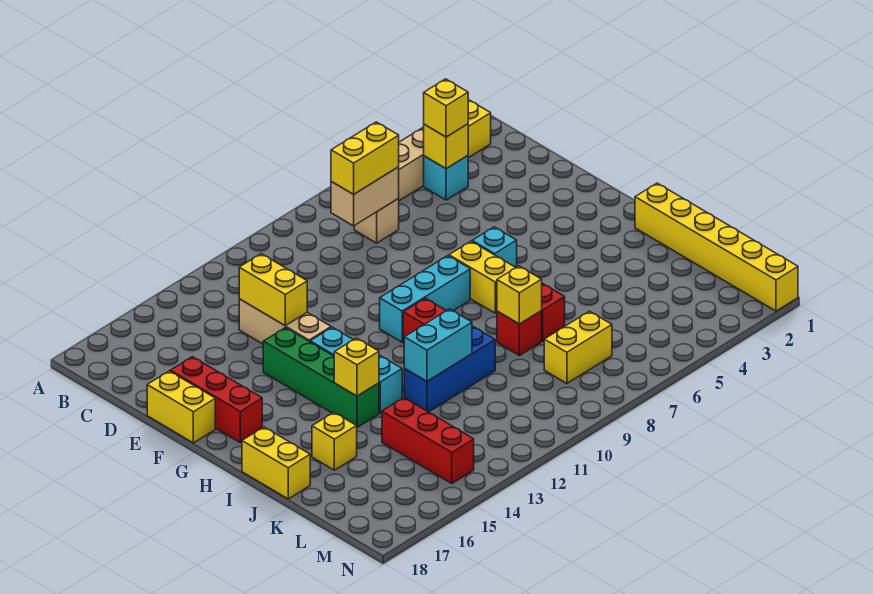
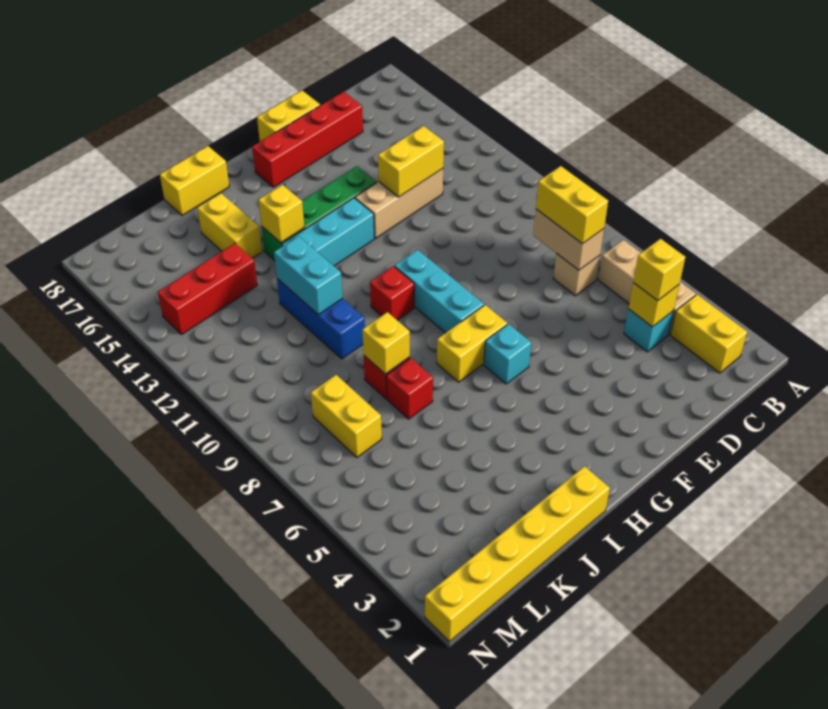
red 1x3 brick [170,357,262,442] -> red 1x4 brick [252,92,363,187]
yellow 1x1 brick [312,412,357,470] -> yellow 1x2 brick [197,193,262,258]

